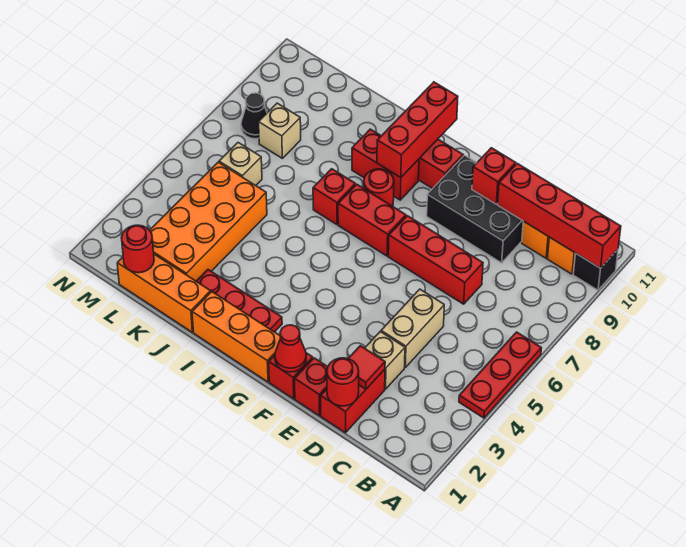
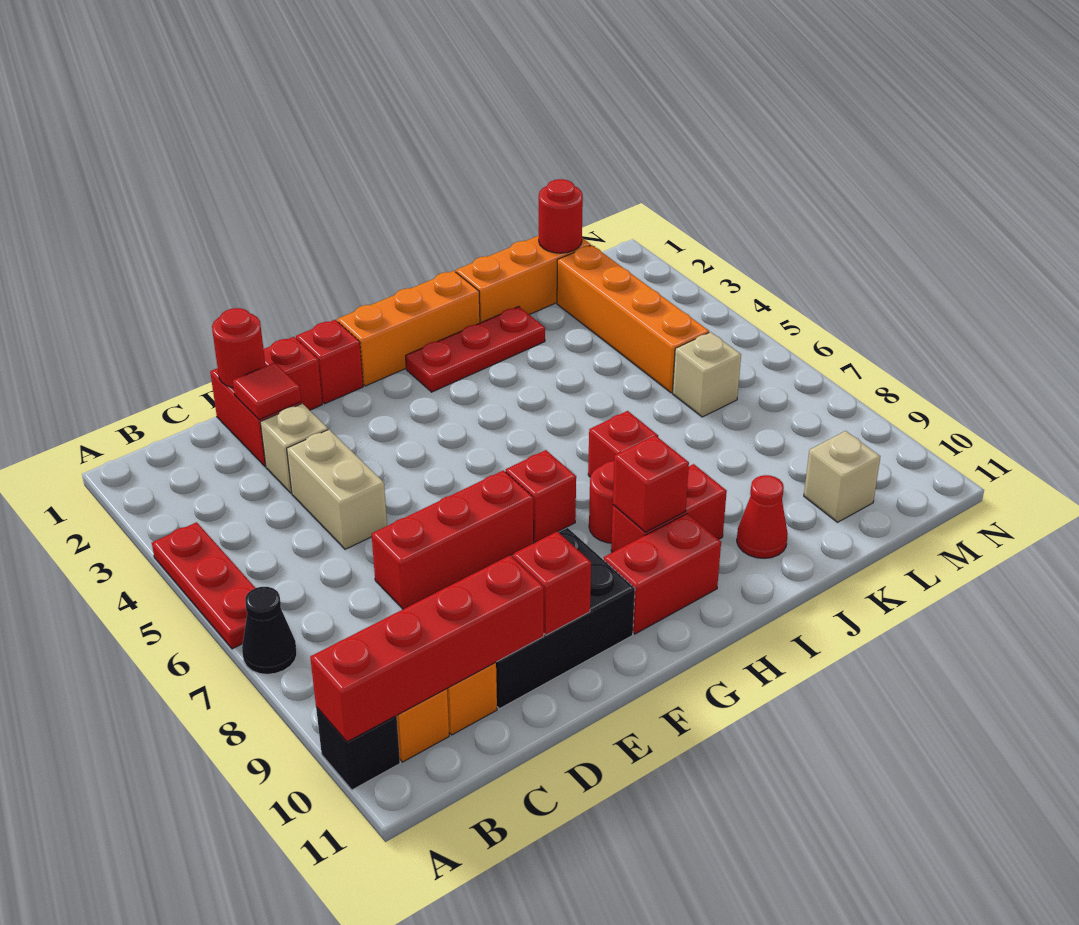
red 1x1 cone [275,325,306,372] -> red 1x1 cone moved to [737,475,788,558]
red 1x2 brick [338,184,406,256] -> red 1x1 brick [506,450,576,542]
red 1x3 brick [377,82,458,178] -> red 1x1 brick [613,435,689,532]
orange 2x4 brick [150,162,267,281] -> orange 1x4 brick [557,245,709,393]
tan 1x1 brick [259,103,301,158] -> tan 1x1 brick moved to [804,431,880,522]
black 1x1 cone [241,93,267,139] -> black 1x1 cone moved to [242,587,297,674]

